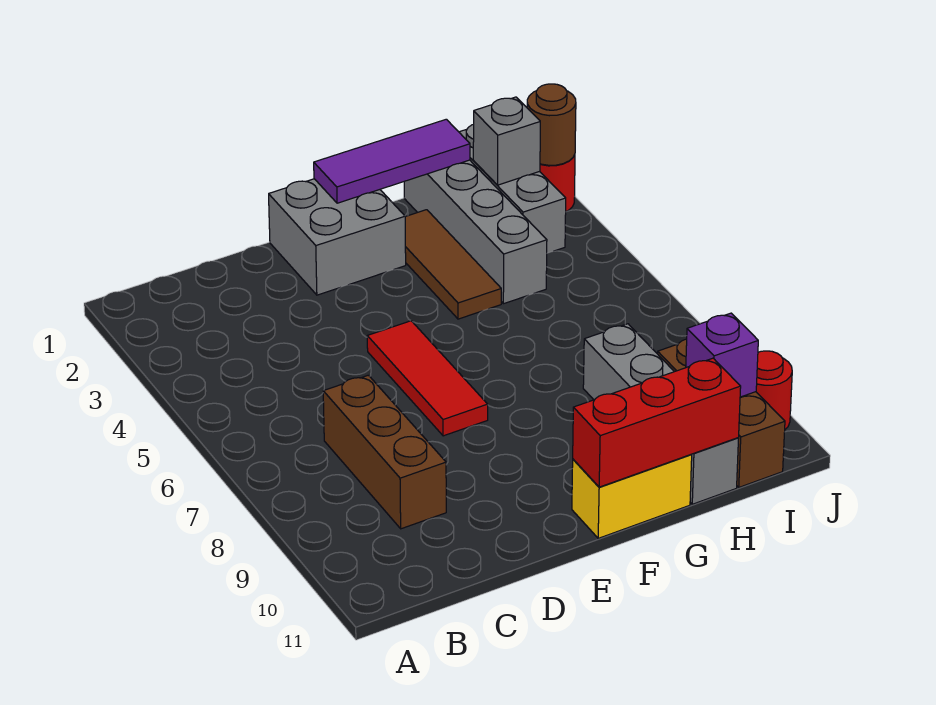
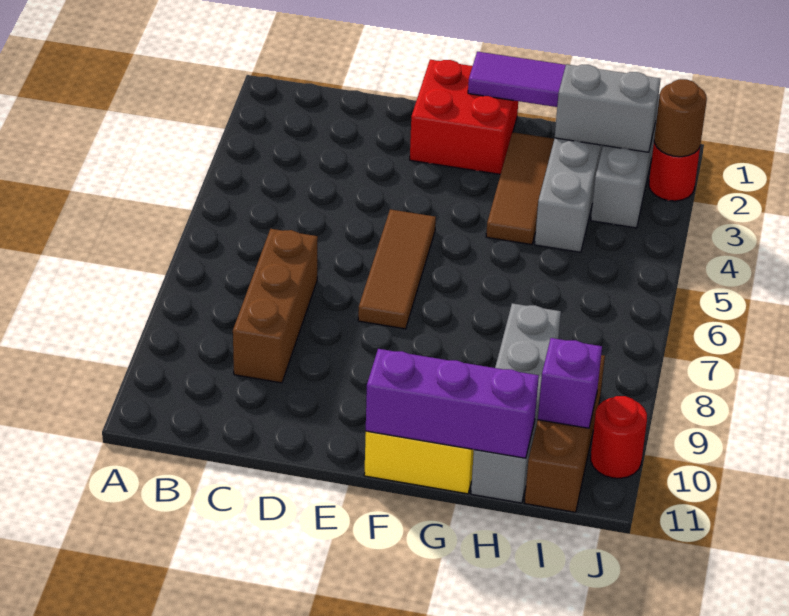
grey 2x2 brick [269,179,406,295] -> red 2x2 brick [410,60,518,174]
red 1x3 tile [367,321,488,436] -> brown 1x3 tile [358,209,436,329]
red 1x3 brick [573,358,741,487] -> purple 1x3 brick [366,349,539,458]
grey 1x1 brick [473,97,540,185] -> grey 1x2 brick [555,64,660,152]

